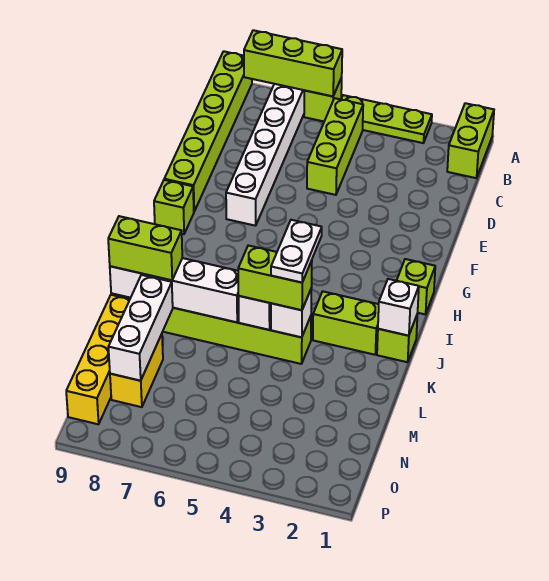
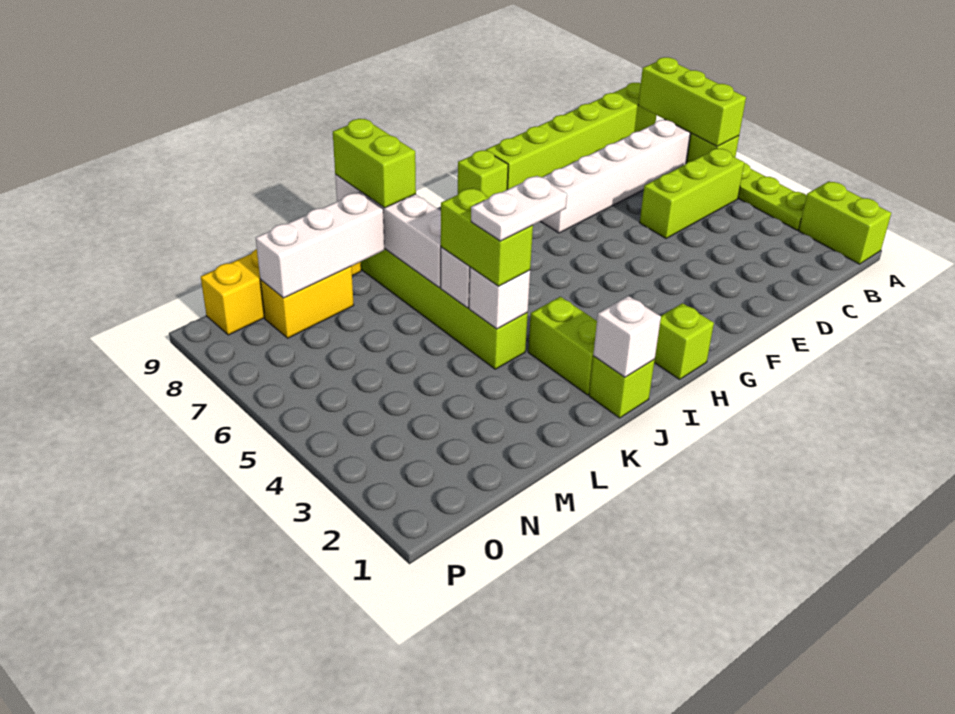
lime 1x2 brick [447,103,494,178] -> lime 1x2 brick turned to [799,181,891,264]

